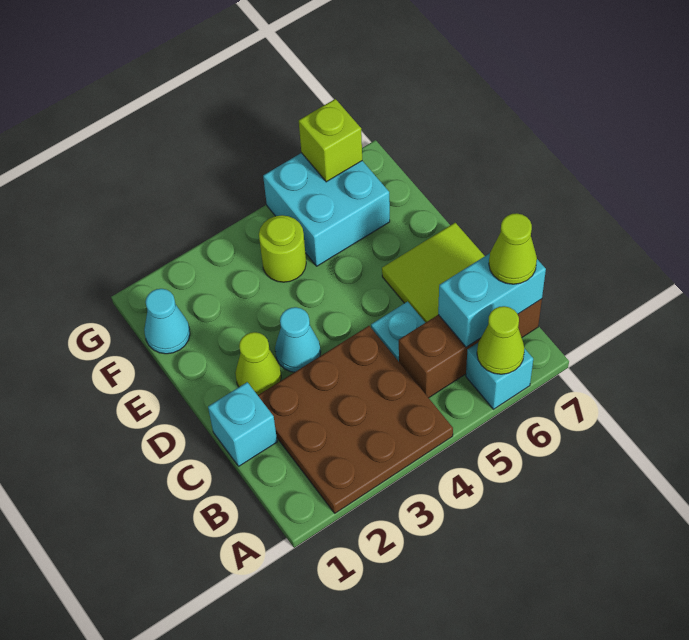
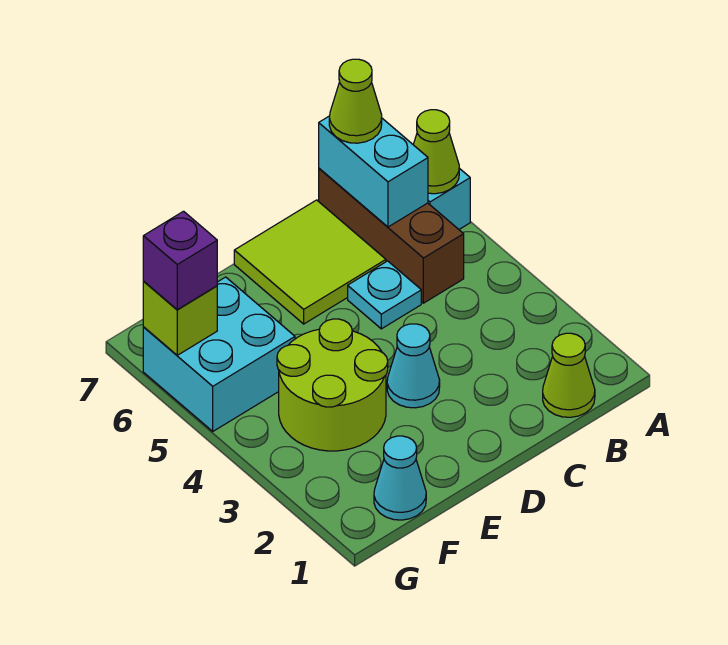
brown 3x3 plate [258,326,453,513] -> none
cyan 1x1 brick [208,382,277,466] -> none
lime 1x1 cone [235,332,281,395] -> lime 1x1 cone moved to [543,333,595,417]
lime 1x1 round brick [259,215,306,282] -> lime 2x2 round brick [277,319,388,451]
none -> purple 1x1 brick [143,211,217,310]

